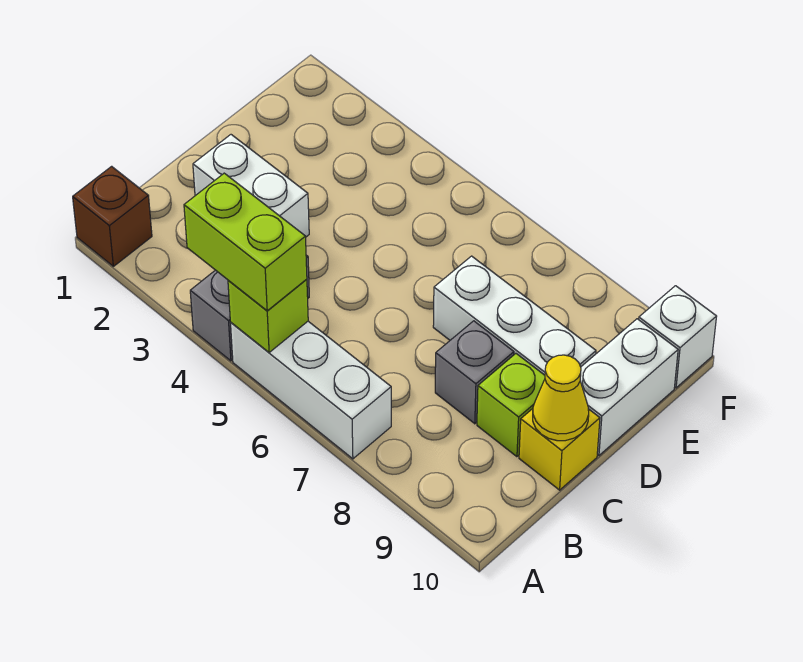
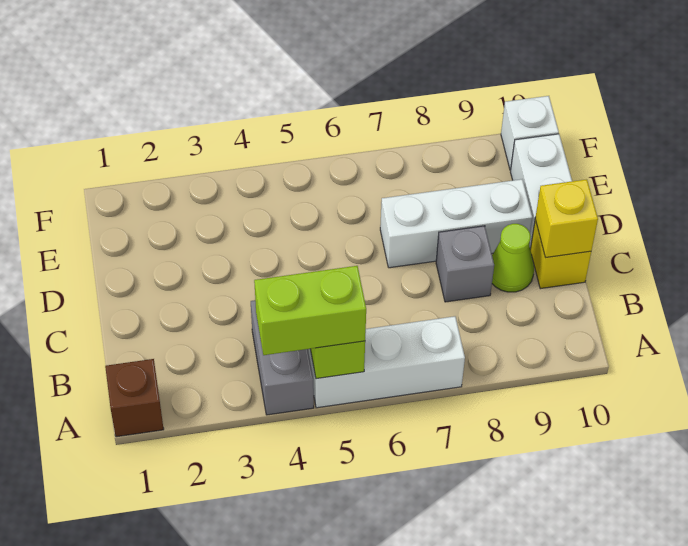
white 1x2 brick [193,135,309,237] -> none
lime 1x1 brick [477,354,545,457] -> lime 1x1 cone [492,224,534,292]
yellow 1x1 cone [533,355,589,441] -> yellow 1x1 brick [535,179,598,258]

